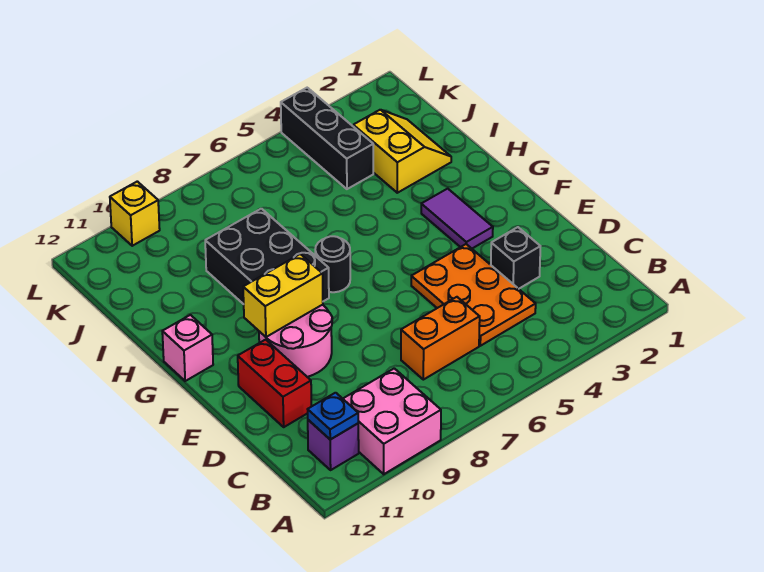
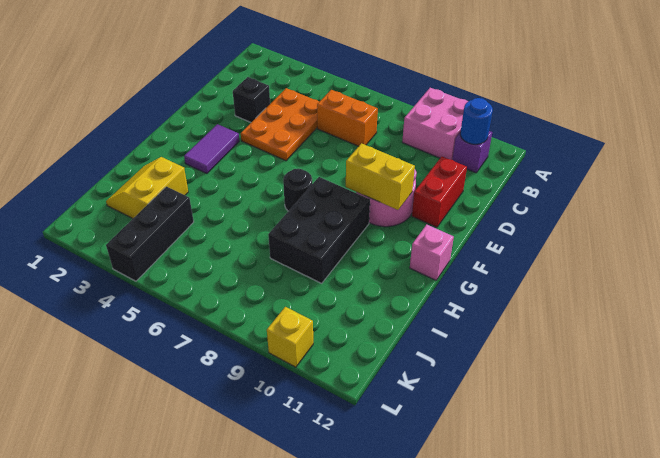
blue 1x1 plate [308,393,358,439] -> blue 1x1 round brick [460,98,493,144]

